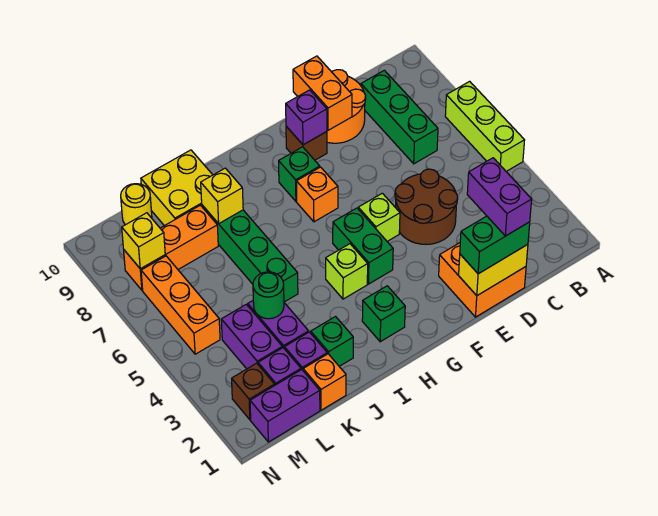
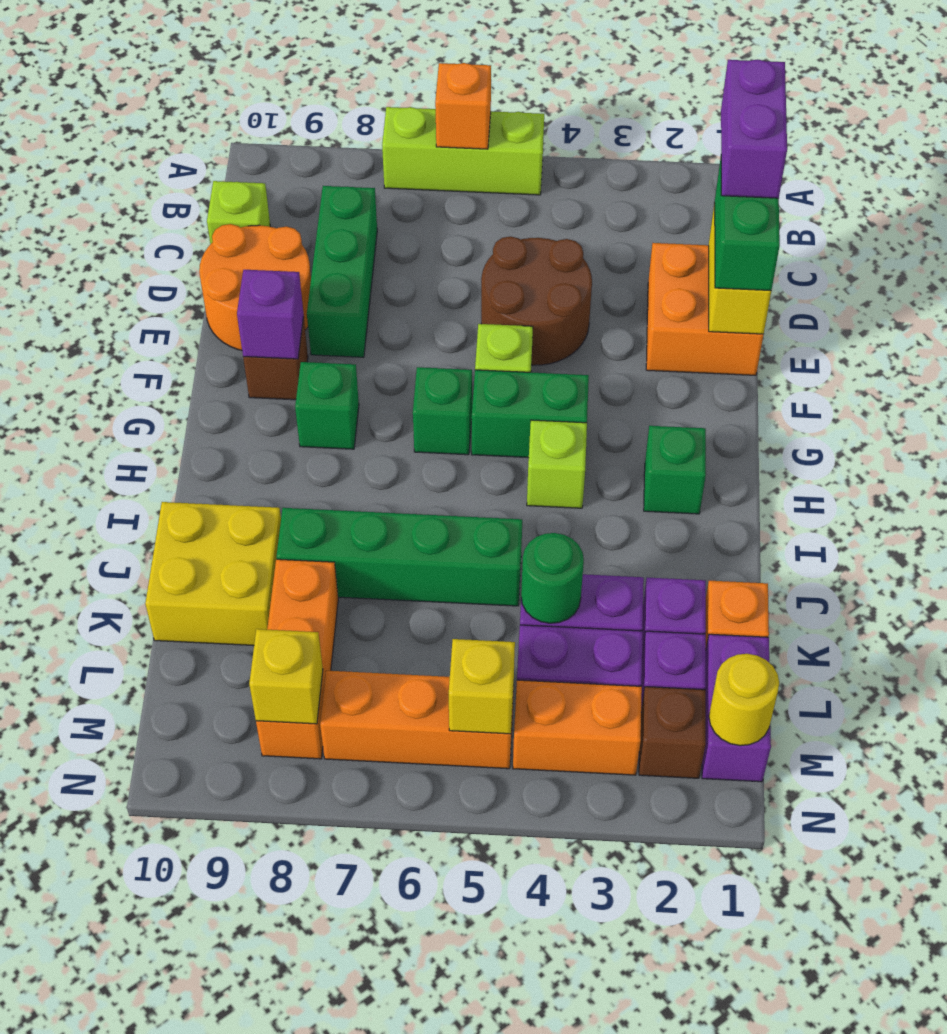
green 1x3 brick [361,70,438,164] -> green 1x3 brick turned to [307,186,377,357]
none -> lime 1x1 brick [207,181,270,244]
purple 1x2 brick [467,158,532,236] -> purple 1x2 brick turned to [721,59,787,198]
orange 1x2 brick [293,56,352,130] -> orange 1x2 brick moved to [513,680,642,775]
orange 1x1 brick [297,167,338,222] -> orange 1x1 brick moved to [435,63,491,149]
green 1x1 brick [311,317,353,366] -> green 1x1 brick moved to [413,367,472,455]
yellow 1x1 brick [201,168,243,224] -> yellow 1x1 brick moved to [449,639,515,734]
yellow 1x1 round brick [121,184,152,225] -> yellow 1x1 round brick moved to [709,654,779,746]

